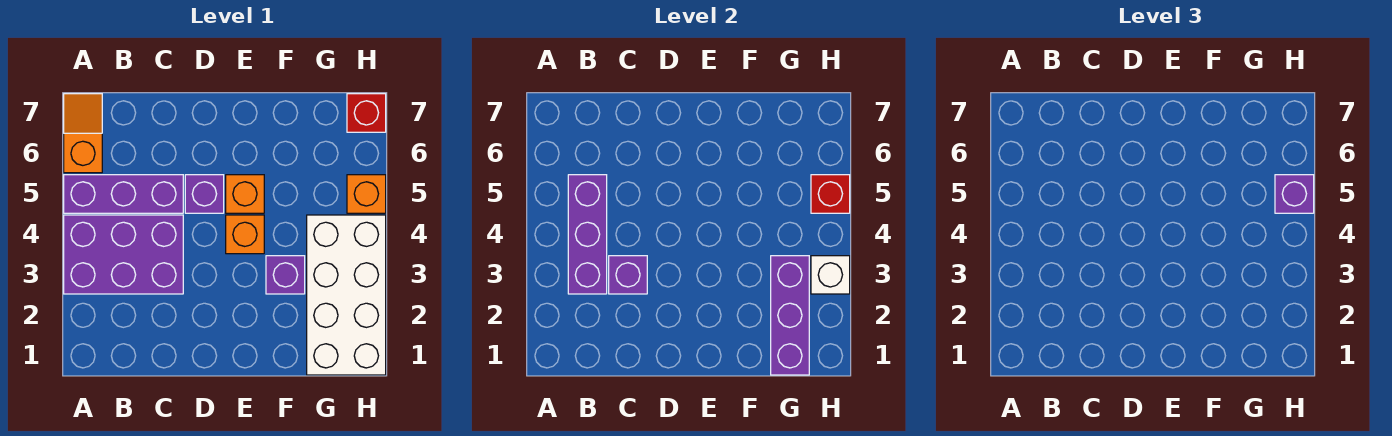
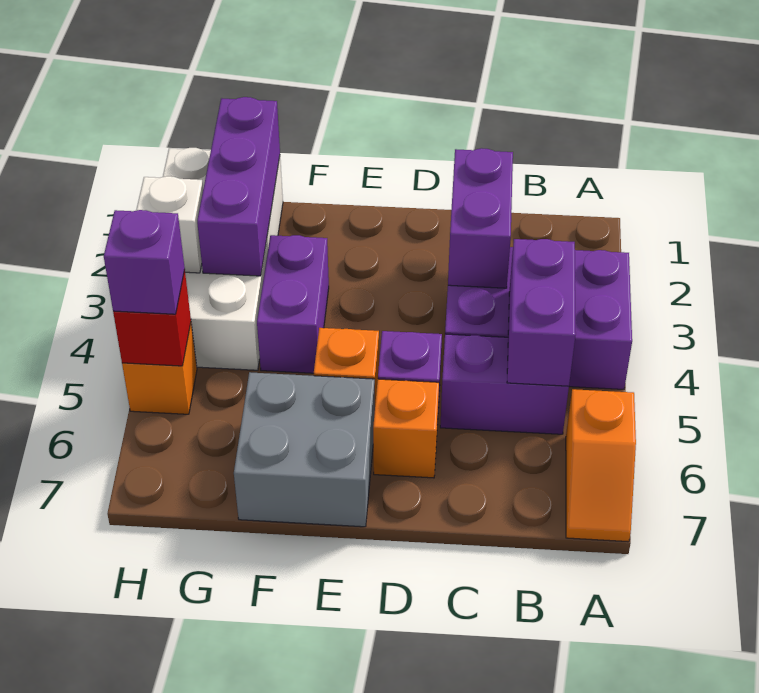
purple 1x3 brick [64,175,183,213] -> purple 1x2 brick [440,334,569,434]
purple 1x3 brick [568,175,607,294] -> purple 1x2 brick [507,239,576,386]
purple 1x1 brick [609,256,647,294] -> purple 1x2 brick [448,148,513,288]
orange 1x1 brick [226,215,264,254] -> orange 1x1 brick moved to [373,379,439,478]
none -> grey 2x2 brick [234,372,375,527]
purple 1x1 brick [266,256,305,294] -> purple 1x2 brick [257,235,329,373]
red 1x1 brick [347,94,386,132] -> none

